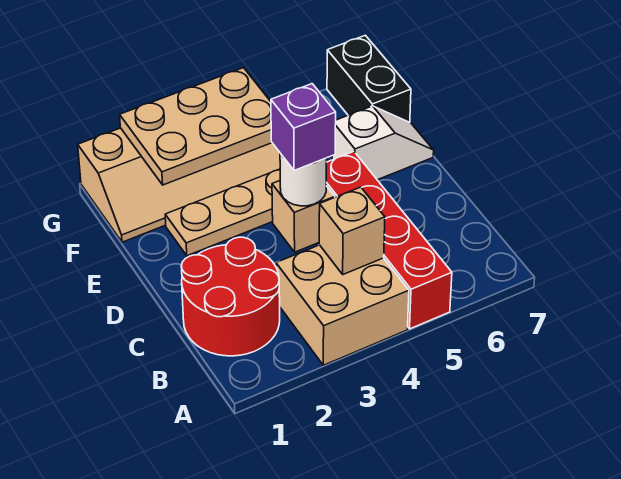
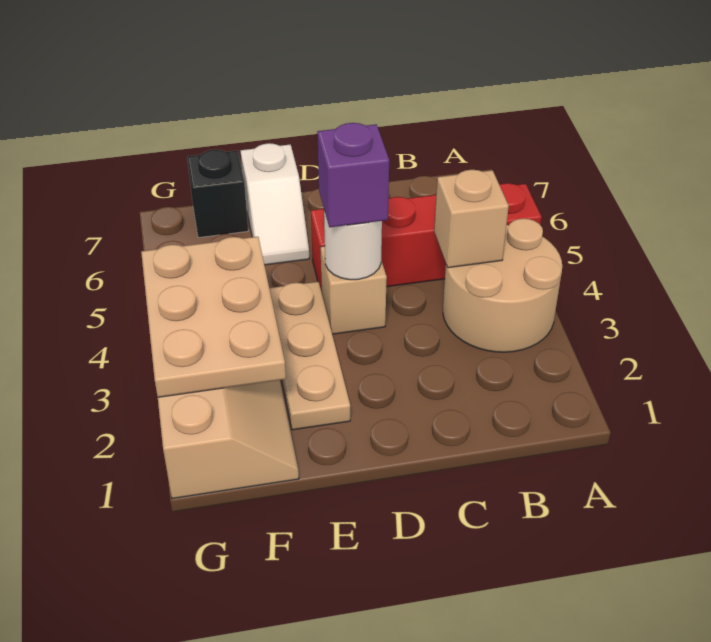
tan 2x2 brick [276,245,409,365] -> tan 2x2 round brick [443,219,562,352]
red 2x2 round brick [181,237,280,356] -> none
white 1x2 slope [332,106,434,180] -> white 1x2 slope turned to [241,143,309,265]
black 1x2 brick [327,35,411,122] -> black 1x1 brick [187,150,248,238]

